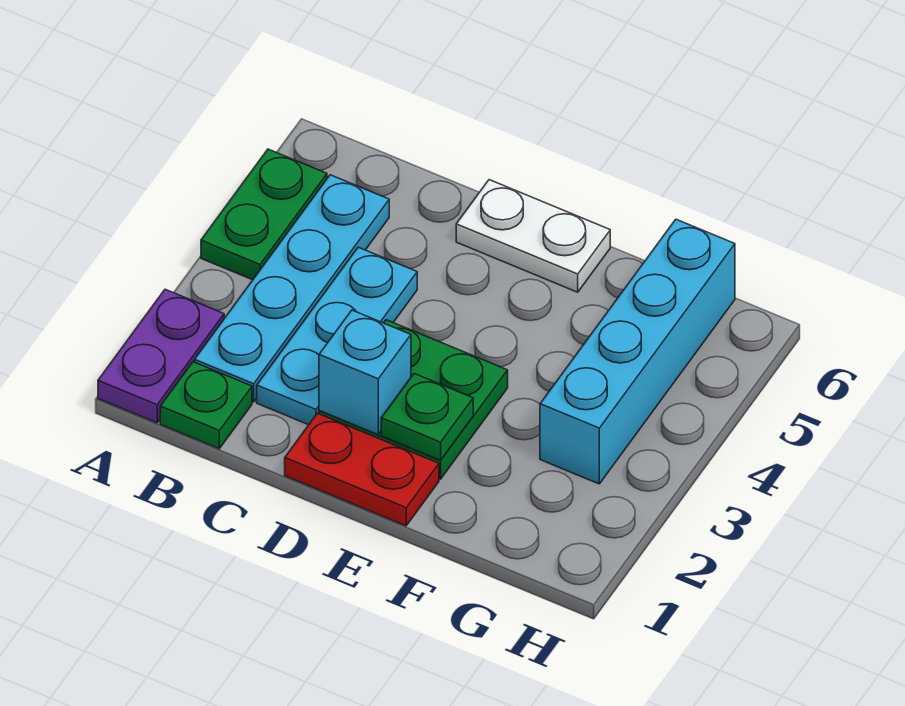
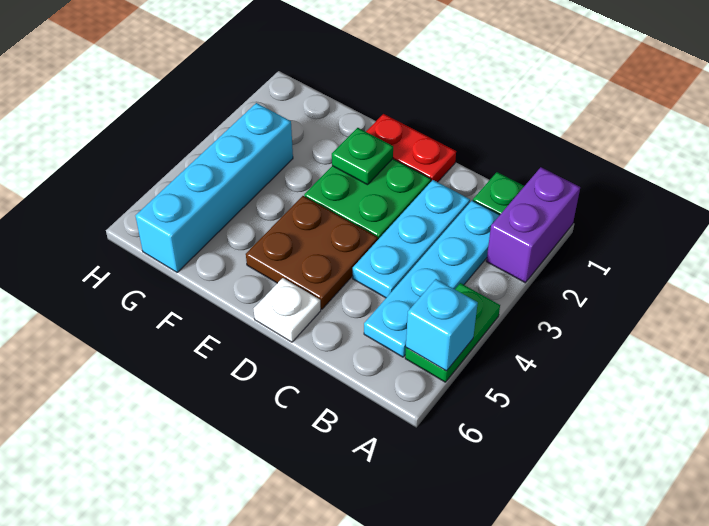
purple 1x2 plate [98,289,224,423] -> purple 1x2 brick [486,167,580,283]
cyan 1x1 brick [319,310,411,434] -> cyan 1x1 brick moved to [406,279,478,371]
none -> brown 2x2 plate [246,196,378,309]
white 1x2 plate [456,180,610,292] -> white 1x1 plate [254,278,321,342]

